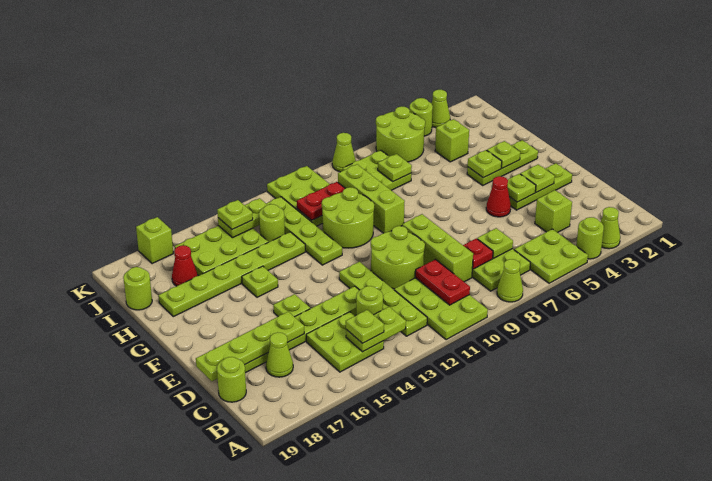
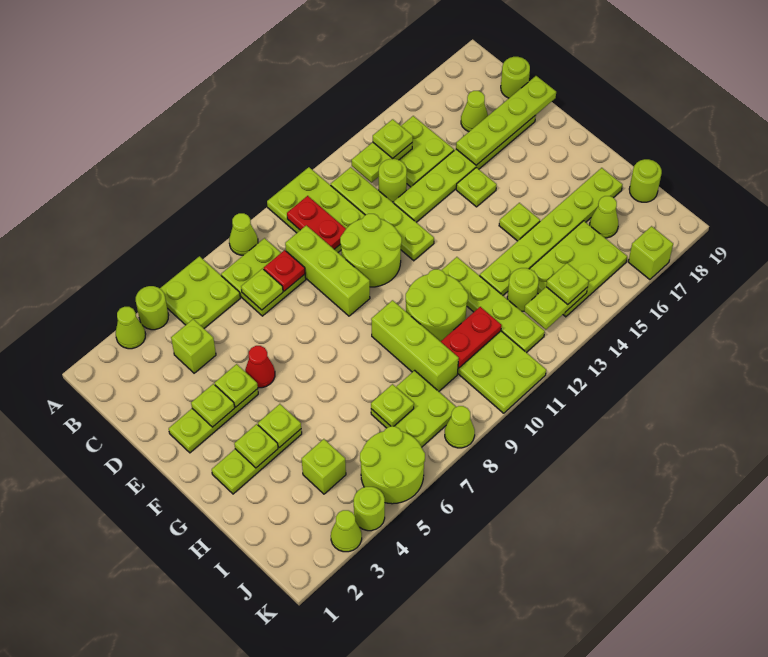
red 1x1 cone [172,245,198,286] -> lime 1x1 cone [590,196,618,238]

